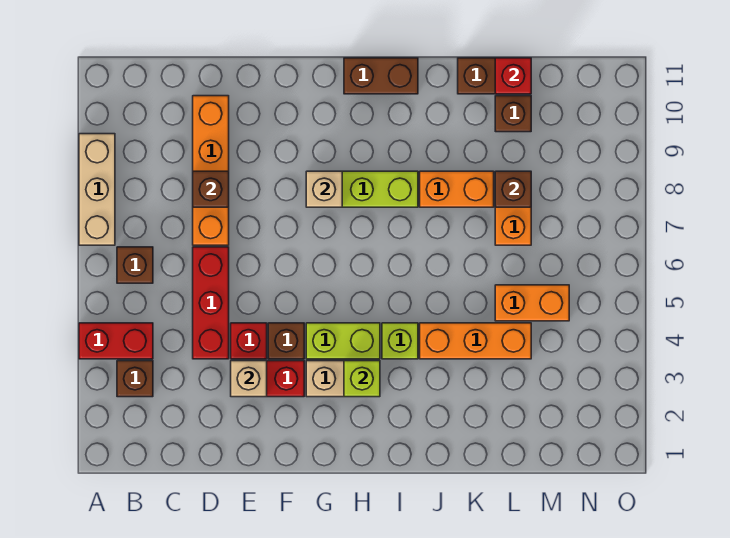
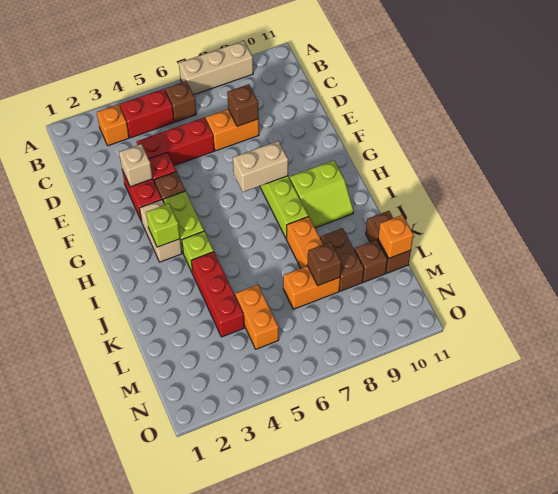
red 1x2 brick [79,323,153,359] -> red 1x2 brick turned to [120,89,174,138]
brown 1x1 brick [117,361,153,397] -> orange 1x1 brick [97,105,129,146]
orange 1x4 brick [193,96,229,245] -> orange 1x2 brick [206,109,259,151]
tan 1x1 brick [306,171,342,207] -> tan 1x2 brick [233,141,288,192]
none -> lime 2x2 slope [290,160,354,228]
brown 1x2 brick [344,58,418,94] -> brown 1x2 brick moved to [320,228,364,291]
orange 1x3 brick [420,323,531,359] -> red 1x3 brick [191,252,244,337]
red 1x1 brick [495,58,531,94] -> orange 1x1 brick [378,215,413,258]

